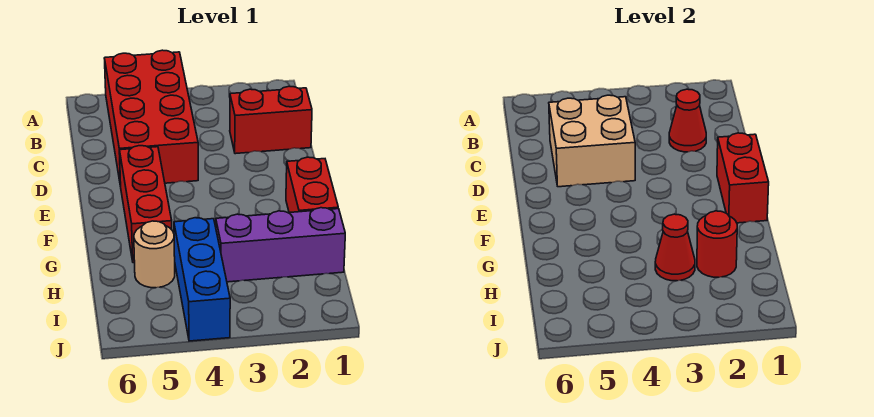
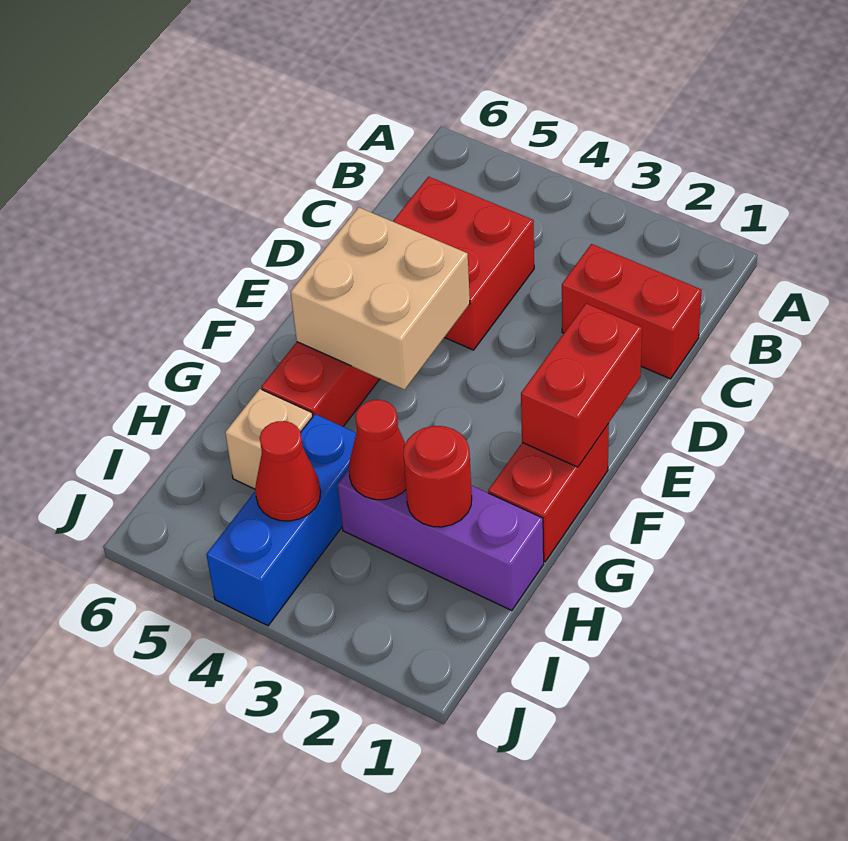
red 2x4 brick [104,50,198,186] -> red 2x2 brick [393,177,534,350]
red 1x1 cone [669,89,706,152] -> red 1x1 cone moved to [255,421,321,521]
tan 2x2 brick [549,95,635,187] -> tan 2x2 brick moved to [290,207,470,390]
tan 1x1 round brick [134,221,175,288] -> tan 1x1 brick [225,389,313,489]

